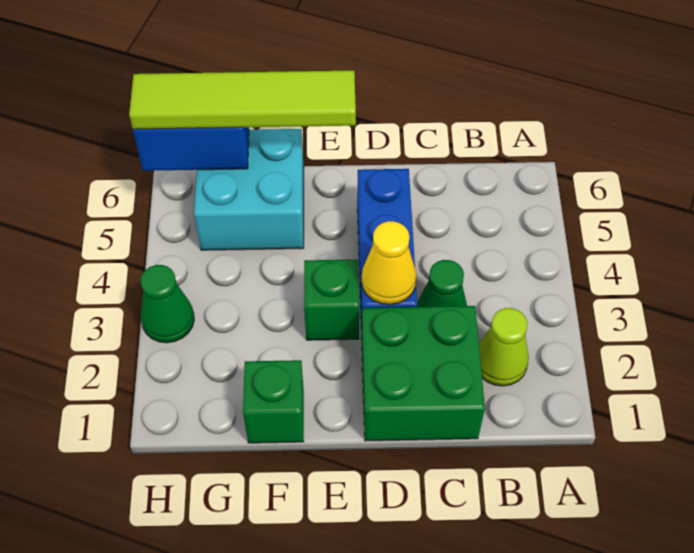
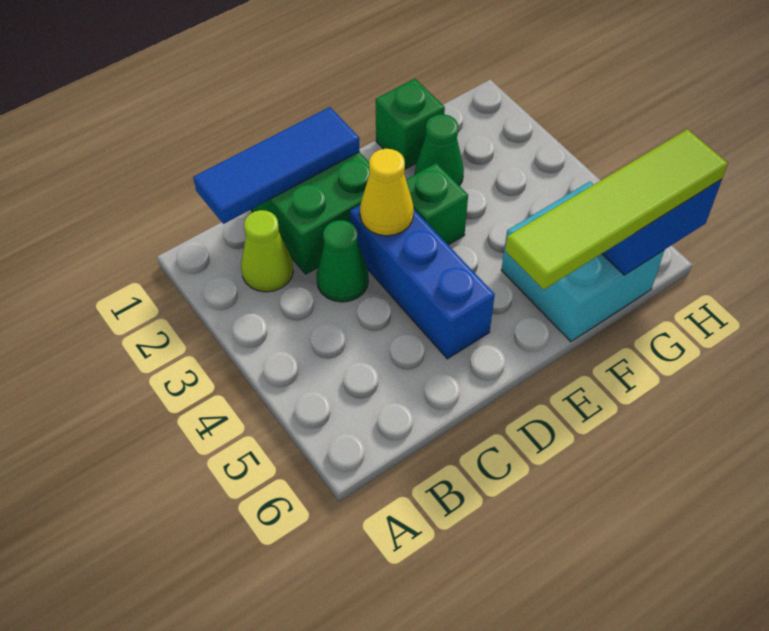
none -> blue 1x3 tile [193,107,360,224]
green 1x1 cone [140,265,194,343] -> green 1x1 cone moved to [415,114,464,186]

